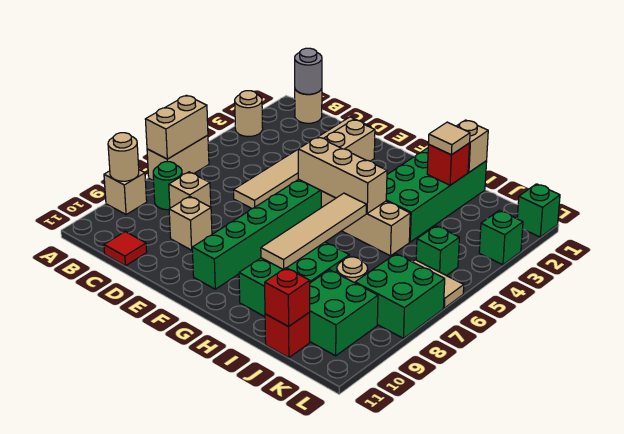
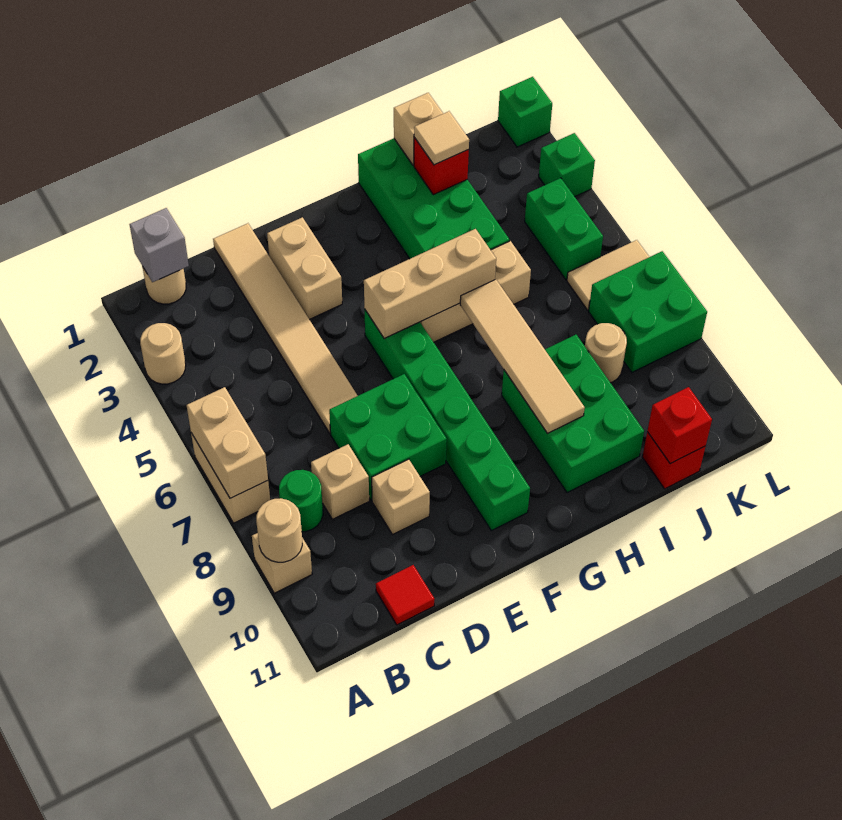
grey 1x1 round brick [295,48,322,94] -> grey 1x1 brick [130,208,189,282]
green 2x2 brick [310,270,378,356] -> green 2x2 brick moved to [329,374,447,500]
green 1x1 brick [416,226,459,276] -> green 1x2 brick [525,178,603,280]

